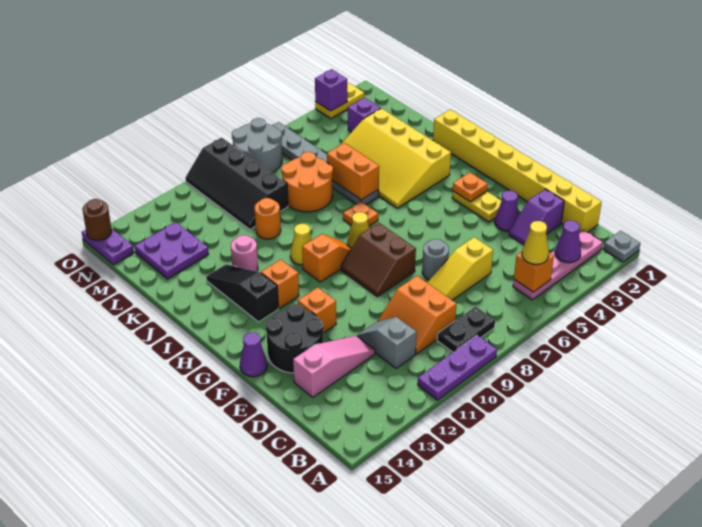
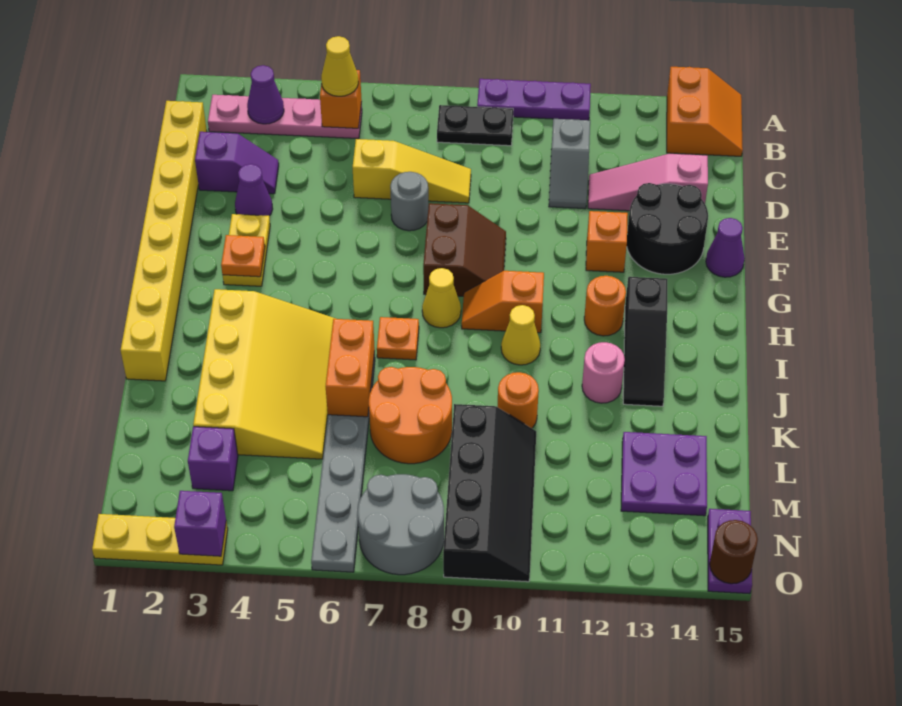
grey 1x1 plate [604,231,640,262] -> none
orange 2x2 slope [378,276,457,354] -> orange 2x2 slope moved to [667,67,743,156]
orange 1x1 brick [261,260,299,308] -> orange 1x1 round brick [584,276,626,336]
yellow 1x2 plate [315,83,364,118] -> yellow 1x3 plate [92,514,228,565]

